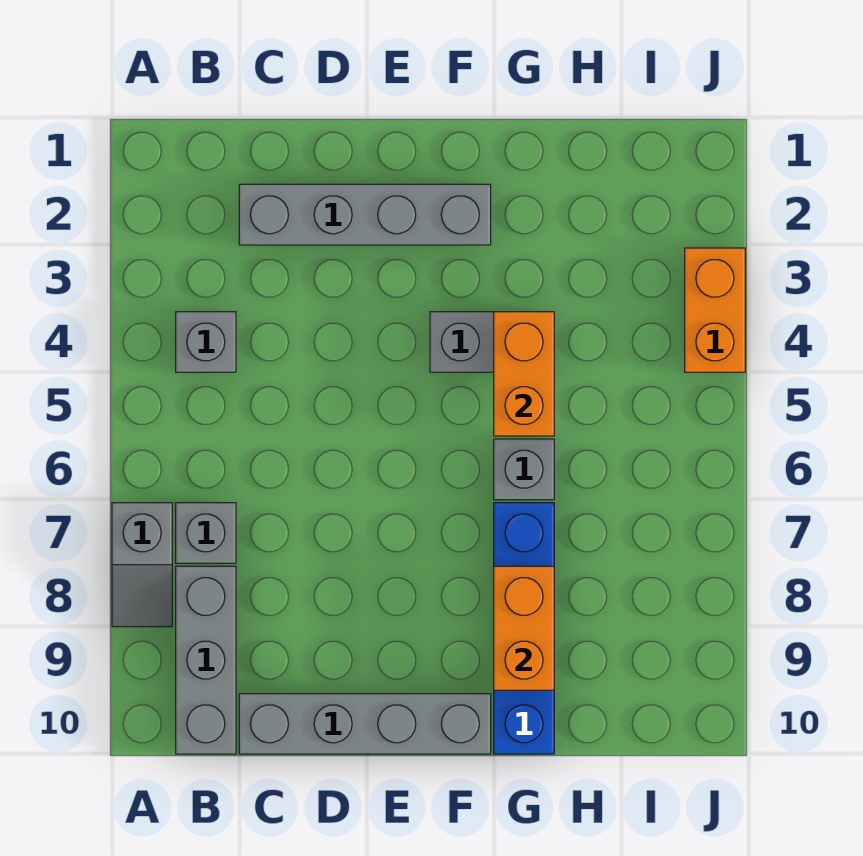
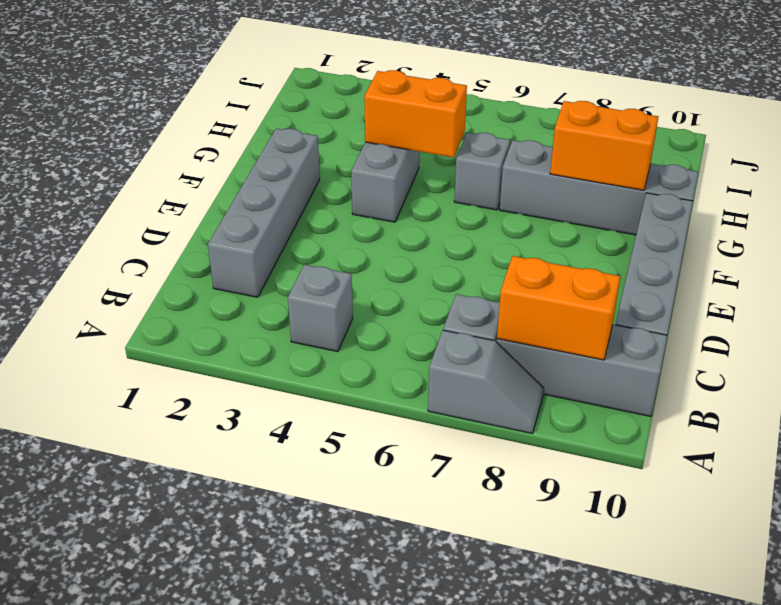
blue 1x4 brick [494,503,554,754] -> grey 1x4 brick [500,140,699,235]
orange 1x2 brick [685,248,745,372] -> orange 1x2 brick moved to [497,256,620,360]

